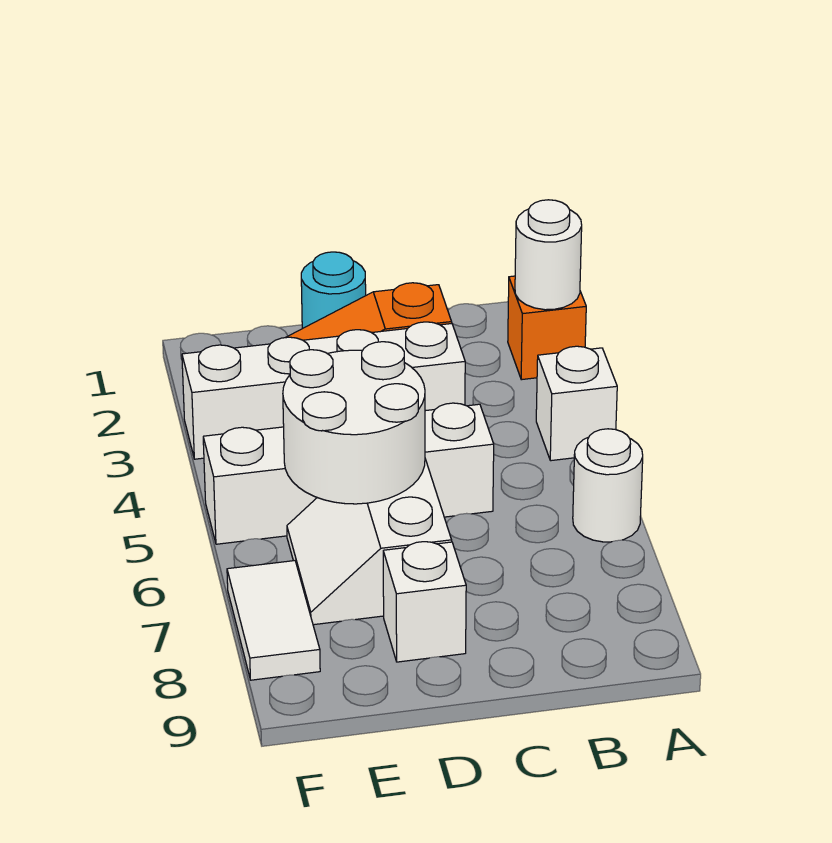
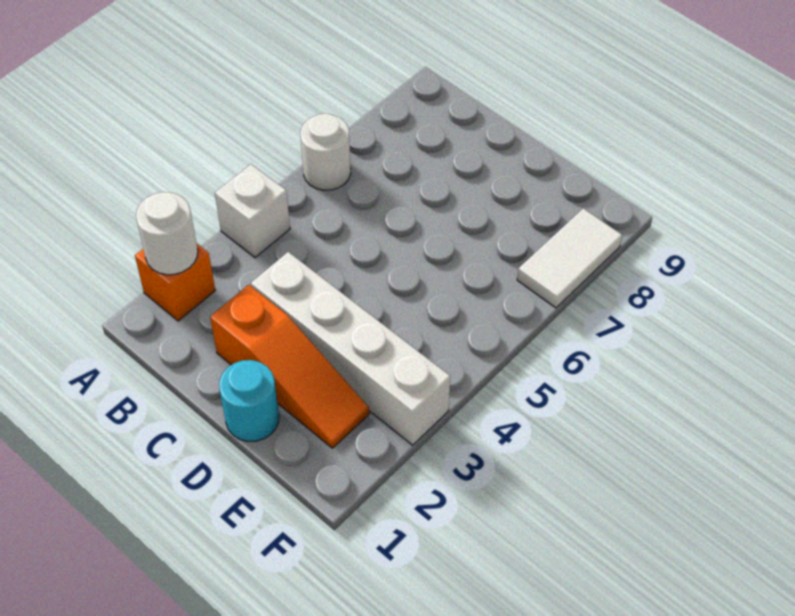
white 1x4 brick [203,403,494,544] -> none
white 2x2 round brick [283,342,425,504] -> none
white 2x2 slope [287,459,452,625] -> none
white 1x1 brick [383,542,466,662] -> none

